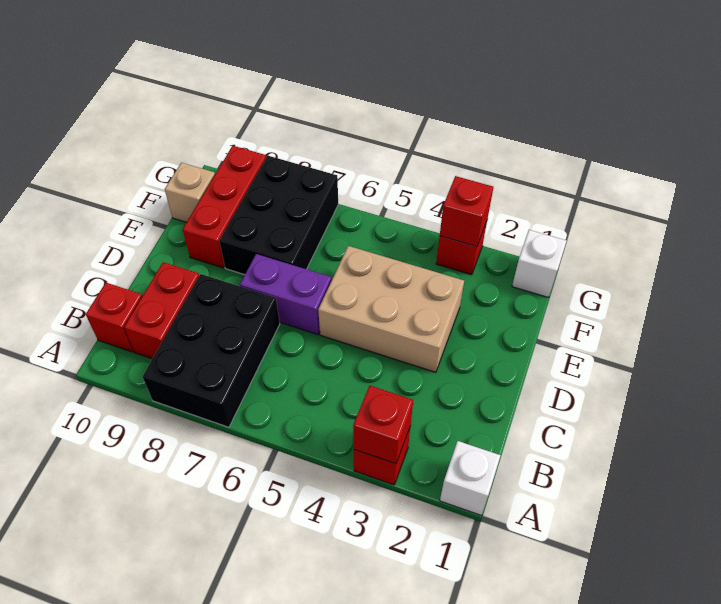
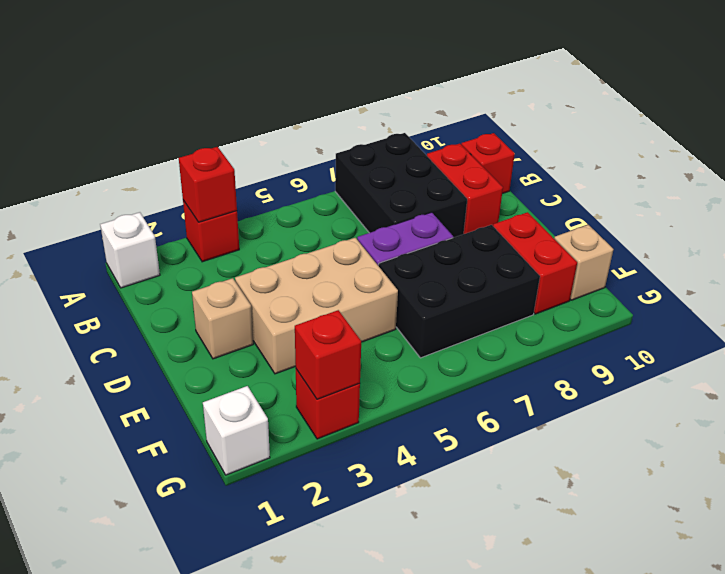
none -> tan 1x1 brick [192,278,253,359]
black 2x3 brick [219,156,338,275] -> black 2x3 brick turned to [379,225,540,358]
red 1x3 brick [183,146,266,268] -> red 1x2 brick [493,212,577,314]

